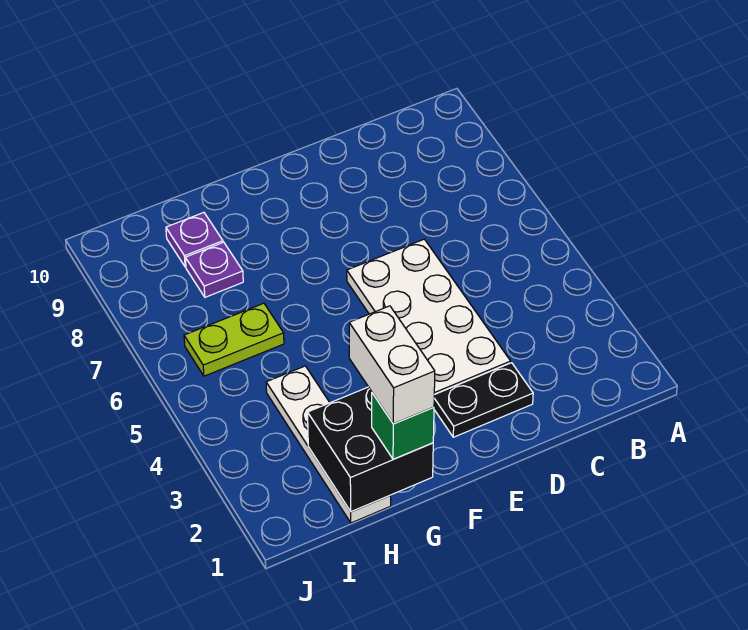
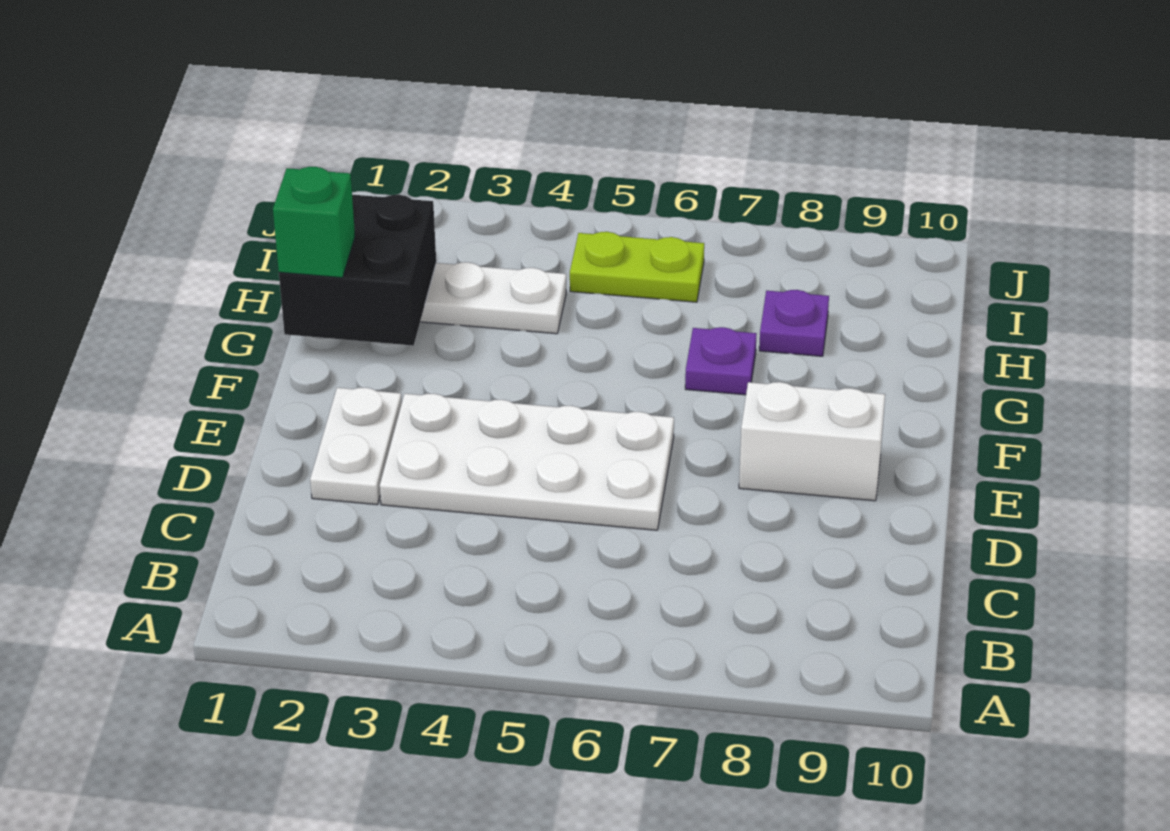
black 1x2 plate [434,363,533,437] -> white 1x2 plate [310,388,402,505]
white 1x2 brick [349,306,435,424] -> white 1x2 brick moved to [739,382,885,501]
lime 1x2 plate [184,303,284,376] -> lime 1x2 plate turned to [570,232,704,302]
purple 1x1 plate [166,213,223,267] -> purple 1x1 plate moved to [685,327,756,395]

